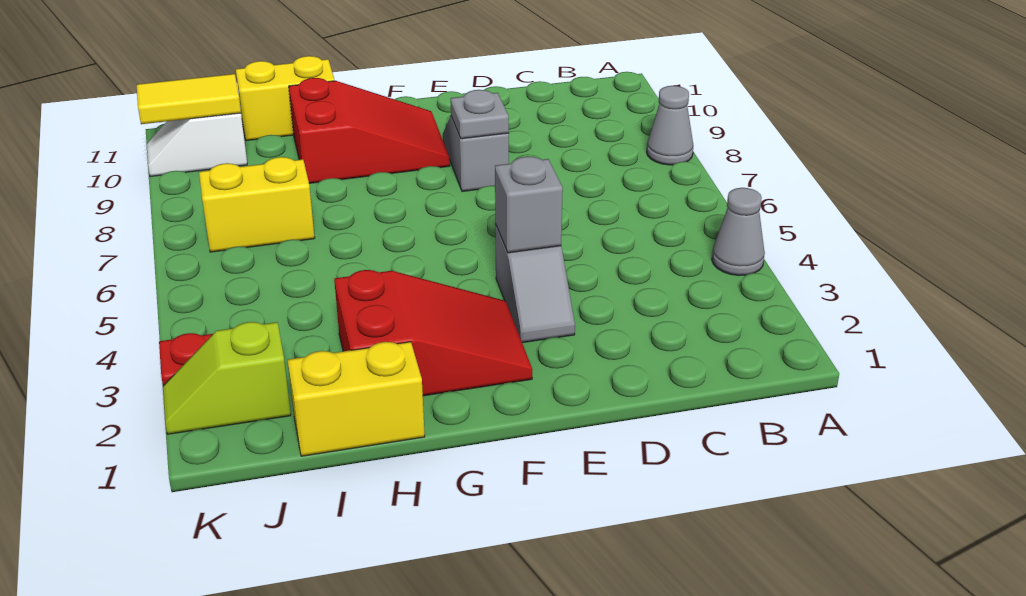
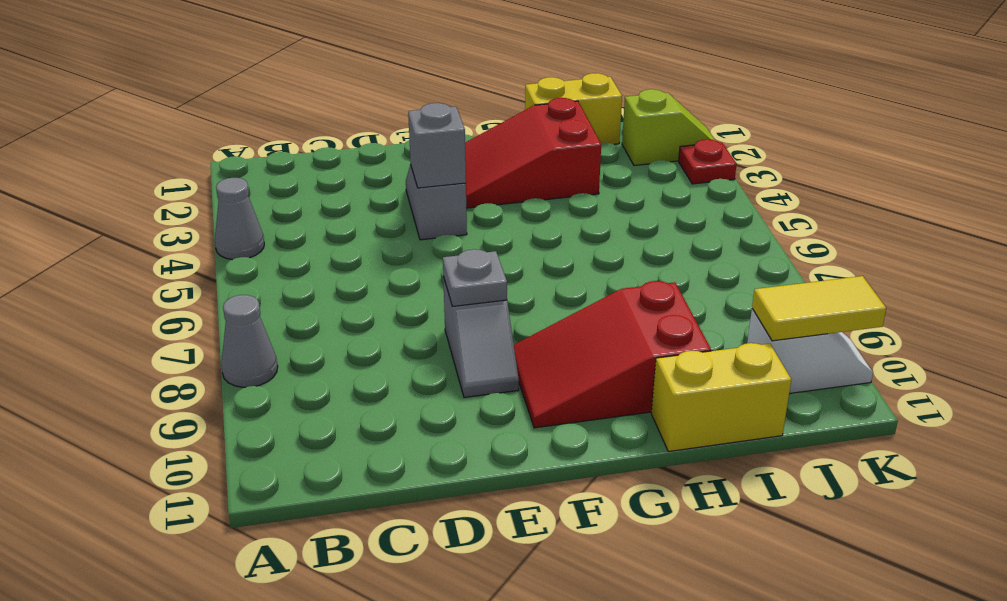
yellow 1x2 brick [199,157,315,252] -> none

